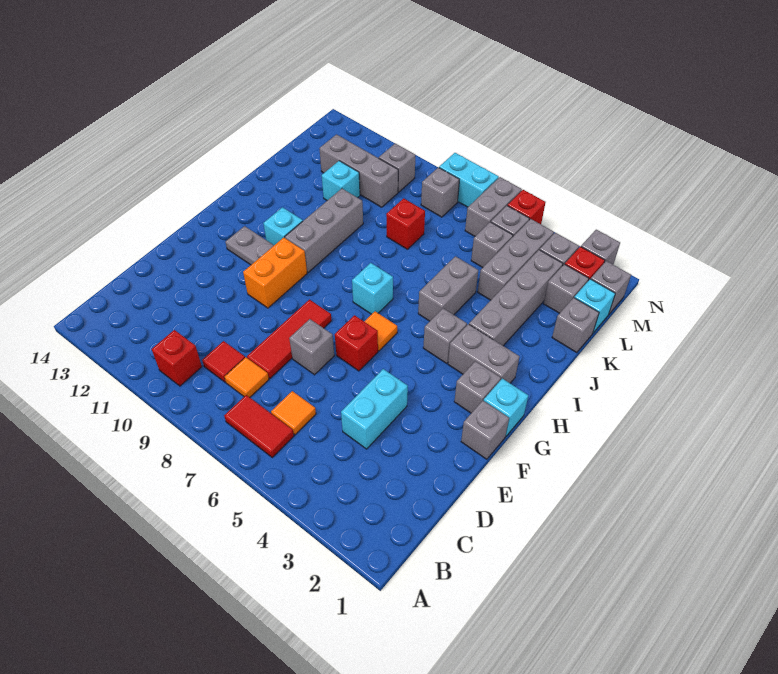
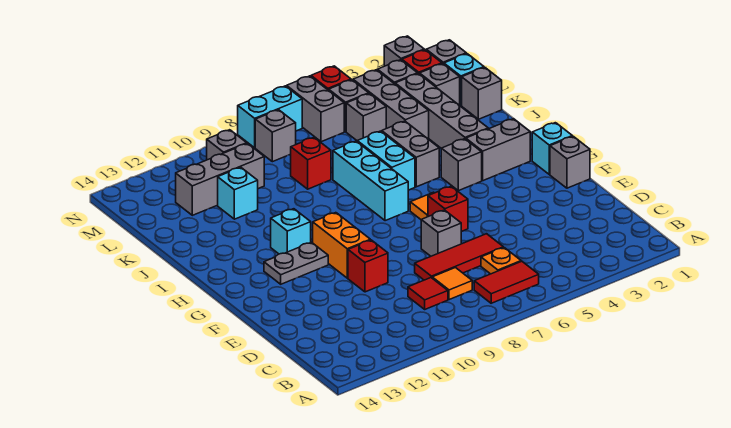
red 1x1 brick [152,330,202,386] -> red 1x1 brick moved to [348,240,388,292]
orange 1x1 tile [271,391,316,435] -> orange 1x1 plate [481,248,521,274]
cyan 1x2 brick [341,369,408,449] -> cyan 1x2 brick moved to [357,131,415,190]
red 1x3 tile [247,300,332,378] -> red 1x3 tile turned to [415,234,503,280]
grey 1x1 brick [454,361,501,413] -> none
cyan 1x1 brick [352,263,393,314] -> cyan 1x3 brick [333,141,408,221]
grey 1x3 brick [285,189,363,272] -> none

